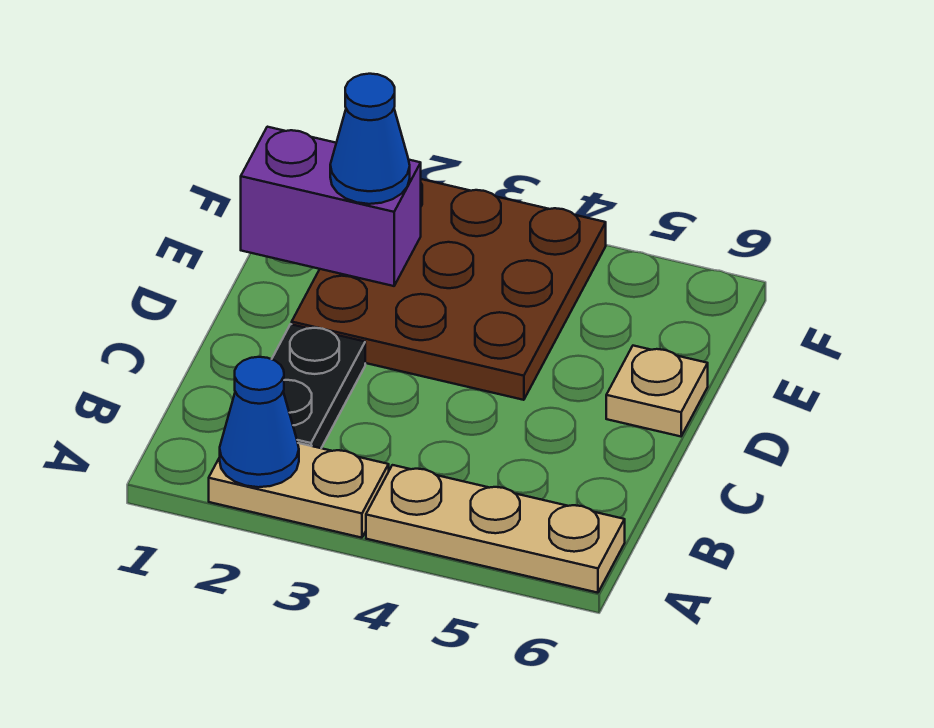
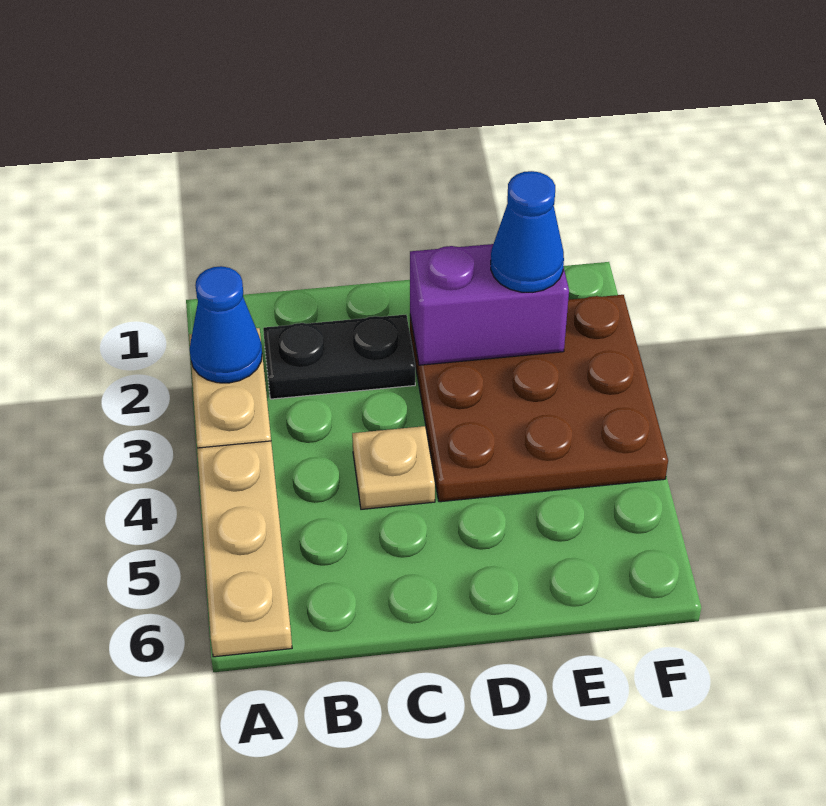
tan 1x1 plate [606,346,708,436] -> tan 1x1 plate moved to [352,426,435,509]
purple 1x2 brick [241,127,421,286] -> purple 1x2 brick turned to [410,244,569,365]

